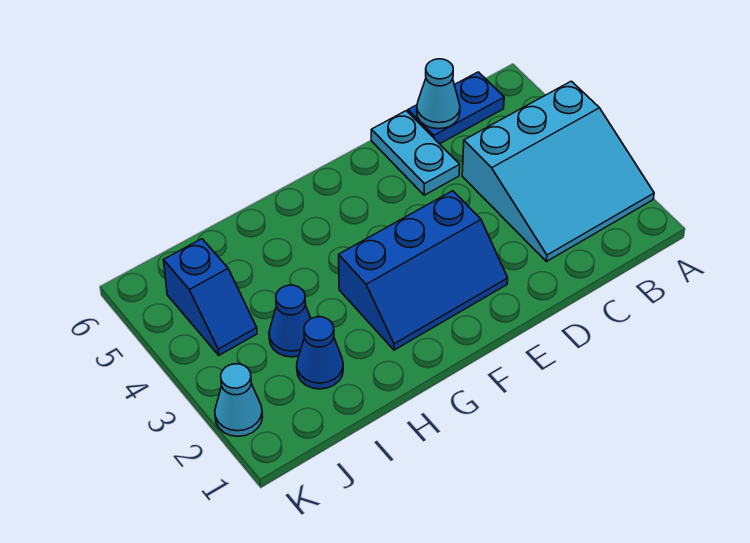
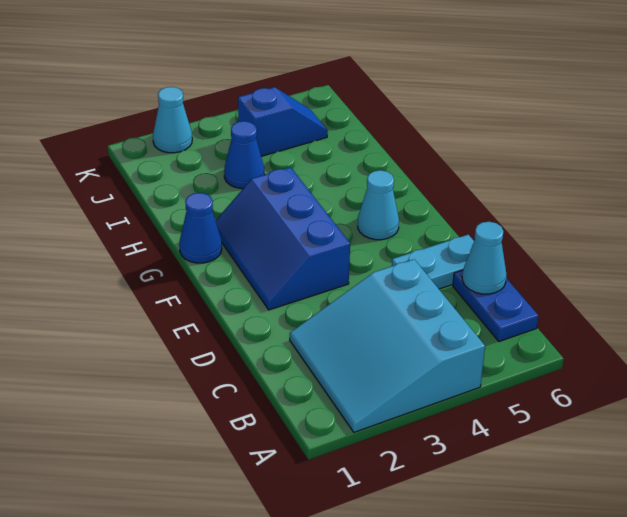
none -> cyan 1x1 cone [358,170,399,240]
blue 1x1 cone [297,317,343,389] -> blue 1x1 cone moved to [179,193,222,263]
blue 1x2 slope [164,239,257,355] -> blue 1x2 slope turned to [238,87,328,156]

